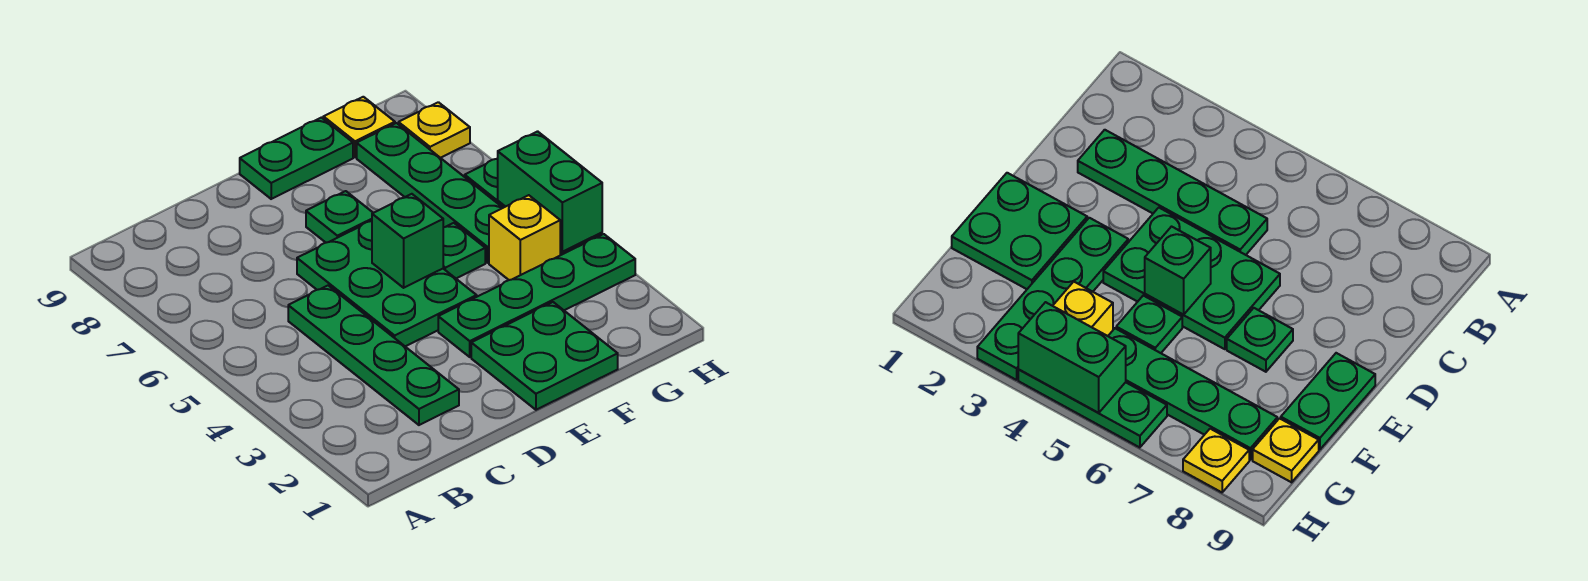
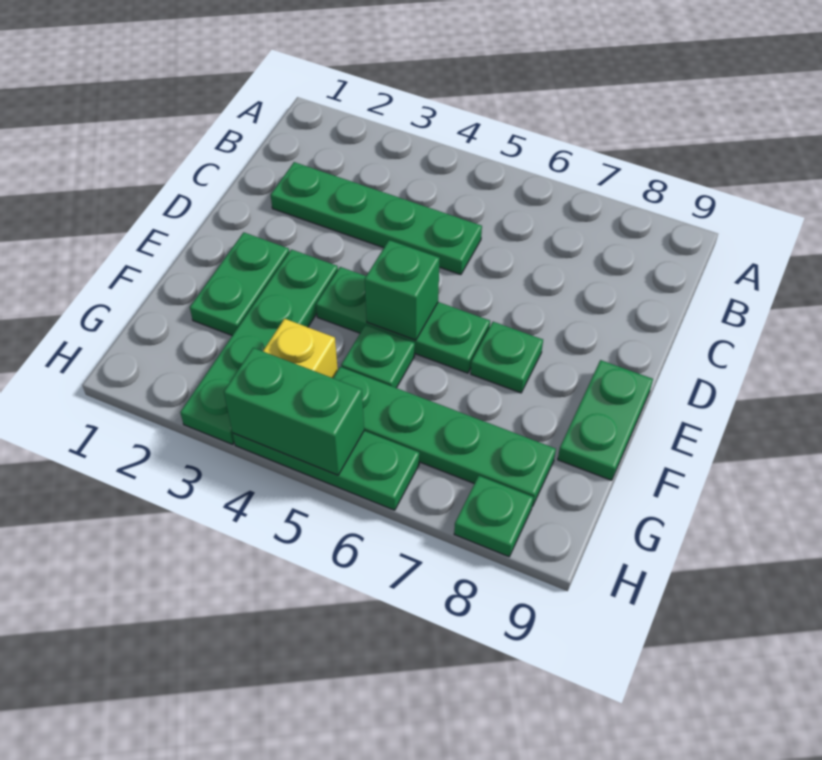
green 2x3 plate [297,221,477,346] -> green 1x3 plate [316,267,490,373]
green 2x2 plate [471,302,618,410] -> green 1x2 plate [190,232,289,335]
yellow 1x1 plate [323,97,395,157] -> none
yellow 1x1 plate [399,102,470,158] -> green 1x1 plate [454,476,533,557]

